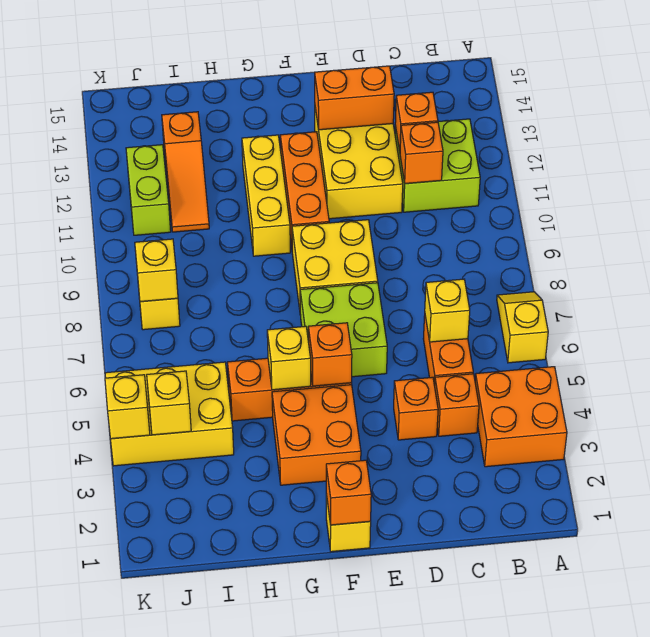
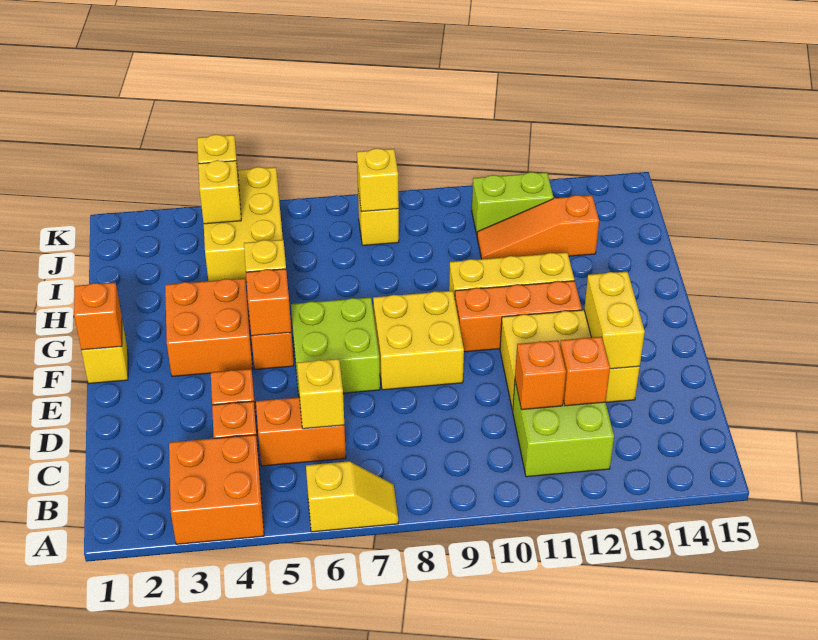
orange 1x2 brick [315,66,394,130] -> yellow 1x2 brick [584,272,645,369]

